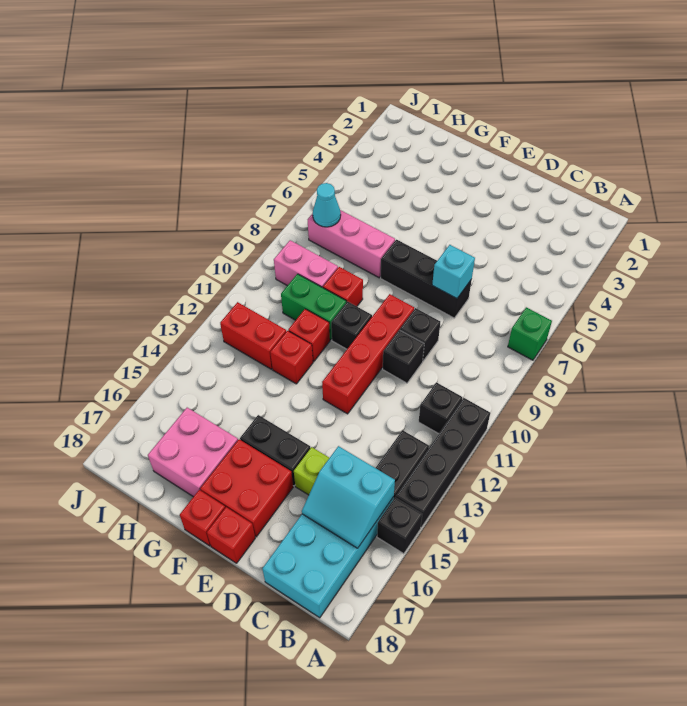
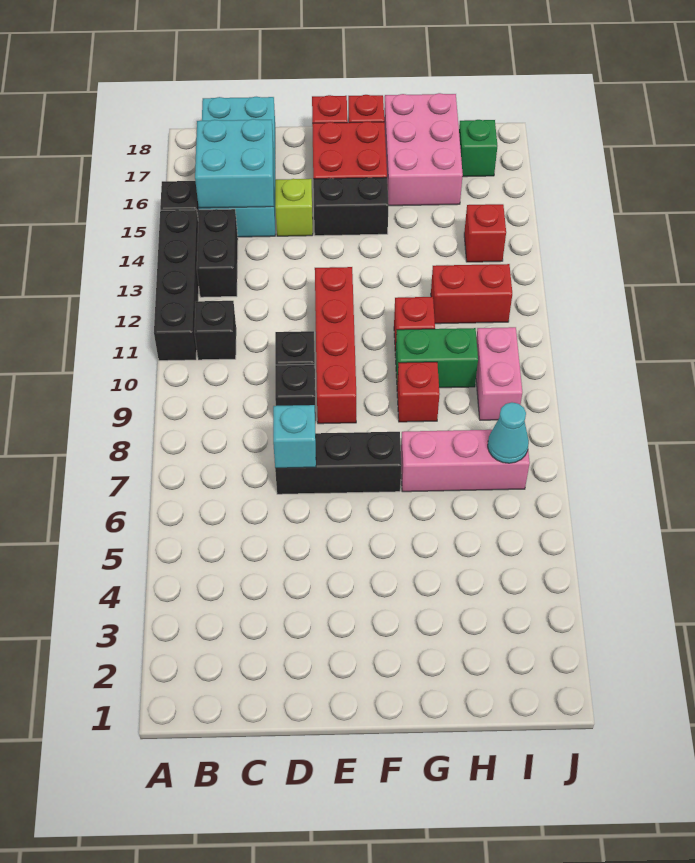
green 1x1 brick [508,307,552,360] -> green 1x1 brick moved to [459,120,497,177]
cyan 2x2 slope [302,446,395,548] -> cyan 2x2 brick [195,119,274,208]
black 1x1 brick [331,302,372,349] -> none
red 1x1 brick [270,331,313,384] -> red 1x1 brick moved to [464,204,506,262]
pink 2x2 brick [148,408,238,497] -> pink 2x3 brick [384,93,463,206]
pink 1x2 brick [274,240,338,288] -> pink 1x2 brick turned to [476,327,522,420]

